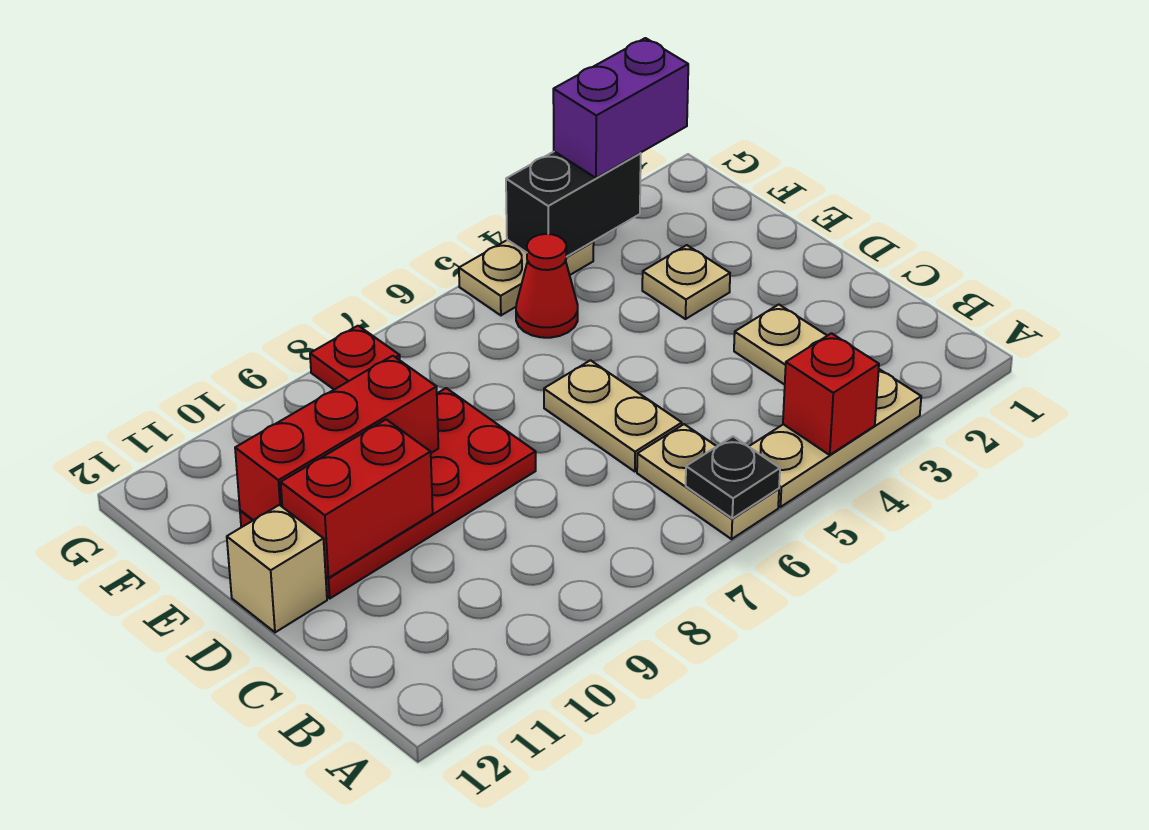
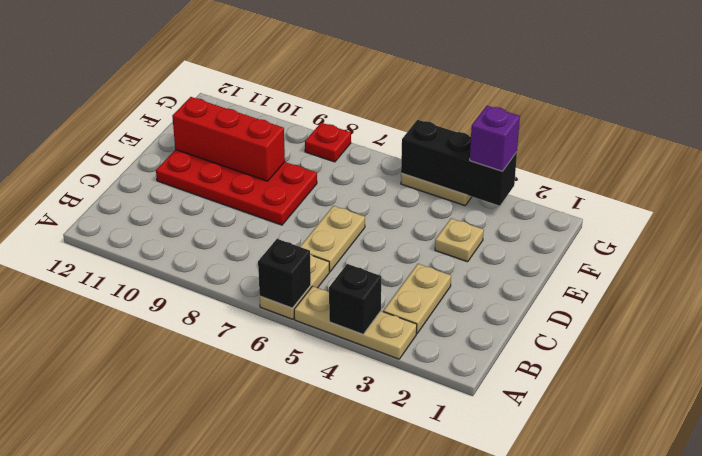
red 1x1 brick [783,333,879,455] -> black 1x1 brick [329,264,381,334]
black 1x1 plate [686,436,780,518] -> black 1x1 brick [258,239,311,308]
red 1x2 brick [281,419,433,578] -> none
tan 1x1 brick [227,505,327,632] -> none
red 1x1 cone [516,234,578,338] -> none
purple 1x2 brick [553,38,688,178] -> purple 1x1 brick [470,106,520,171]
black 1x2 brick [506,152,641,257] -> black 1x3 brick [401,120,517,206]

